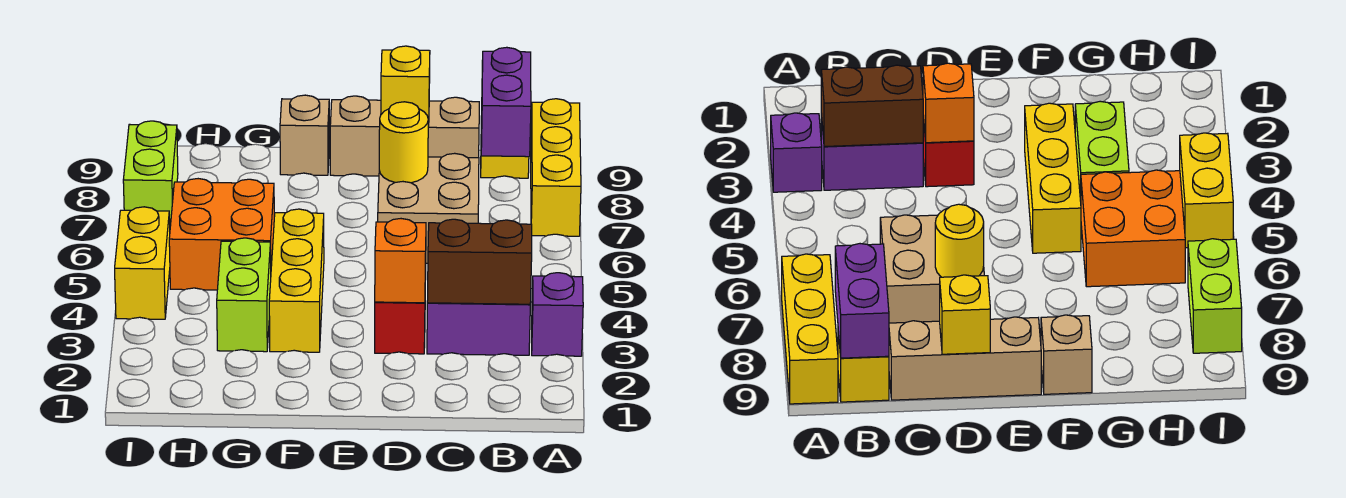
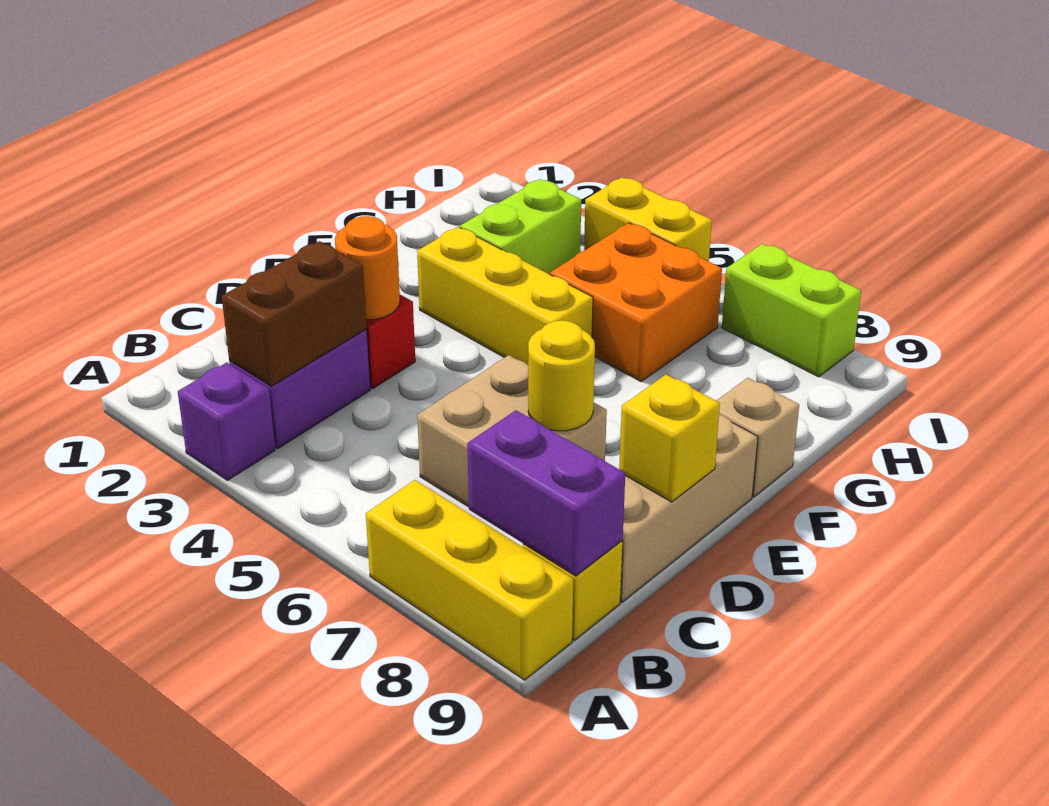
orange 1x1 brick [375,219,426,303] -> orange 1x1 round brick [335,216,400,320]
lime 1x2 brick [217,238,271,352] -> lime 1x2 brick turned to [460,179,581,274]

